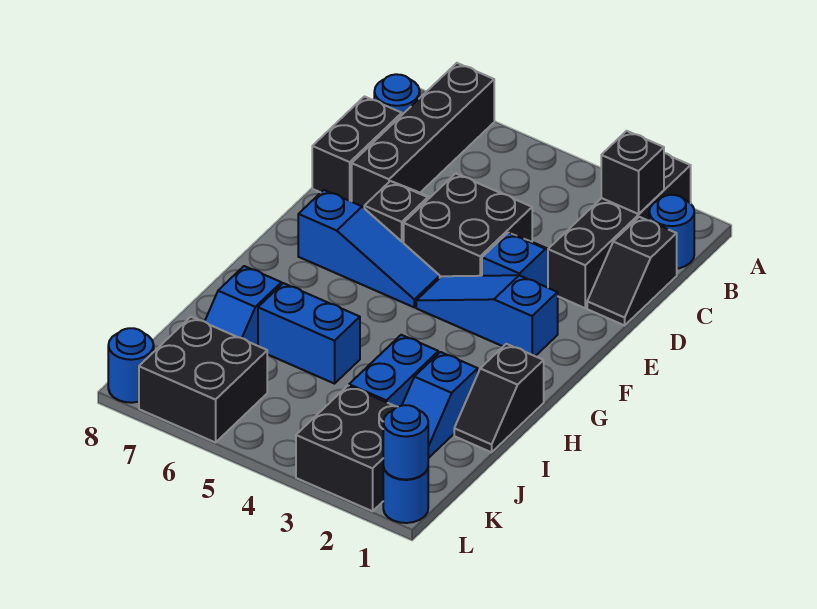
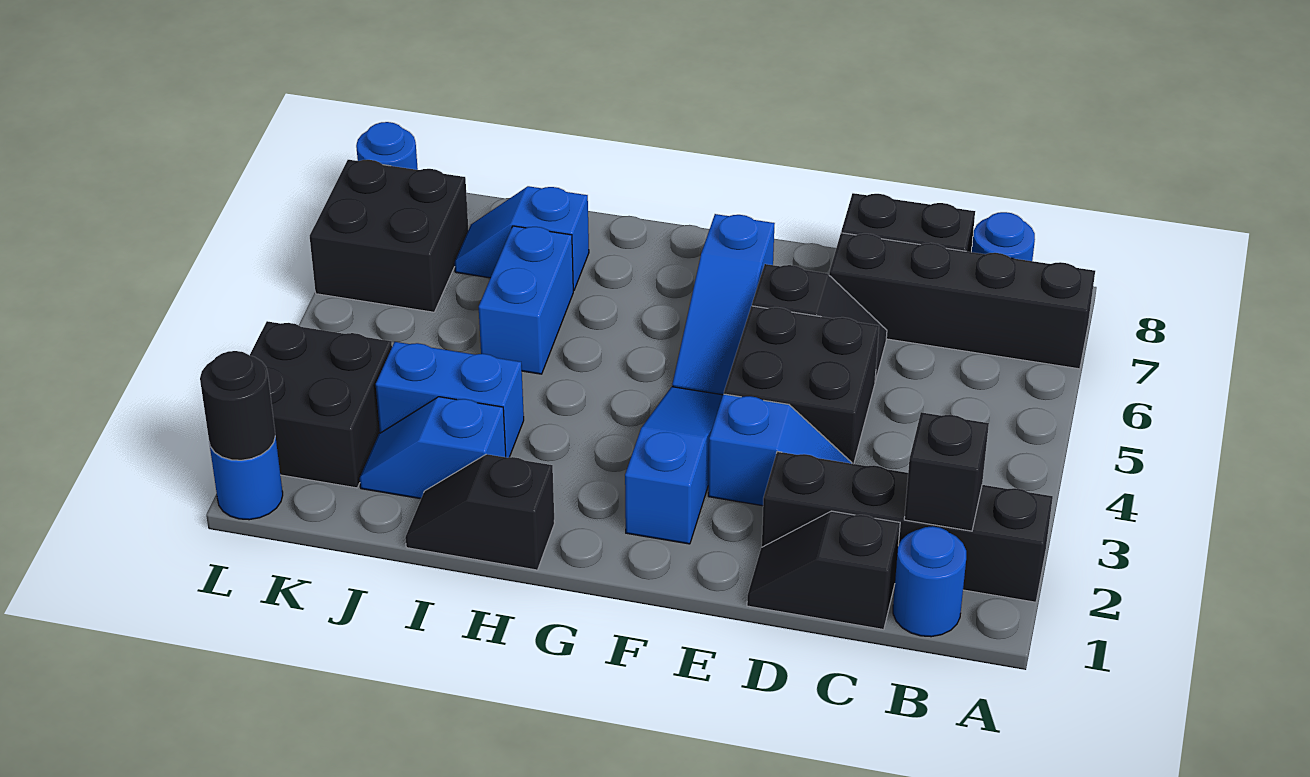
blue 1x1 round brick [383,405,428,480] -> black 1x1 round brick [200,351,275,460]

